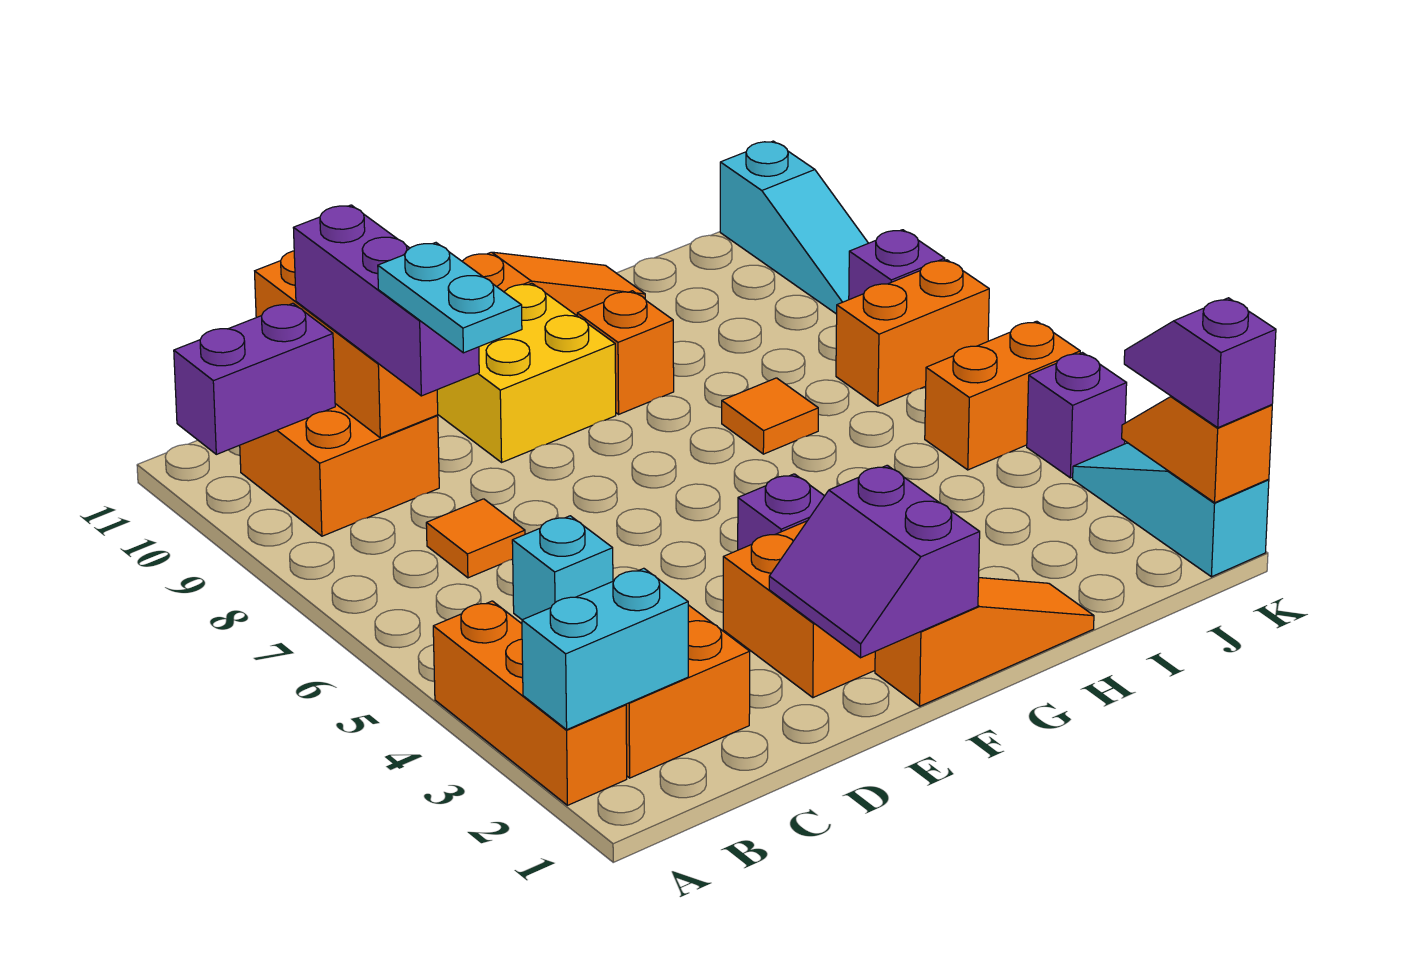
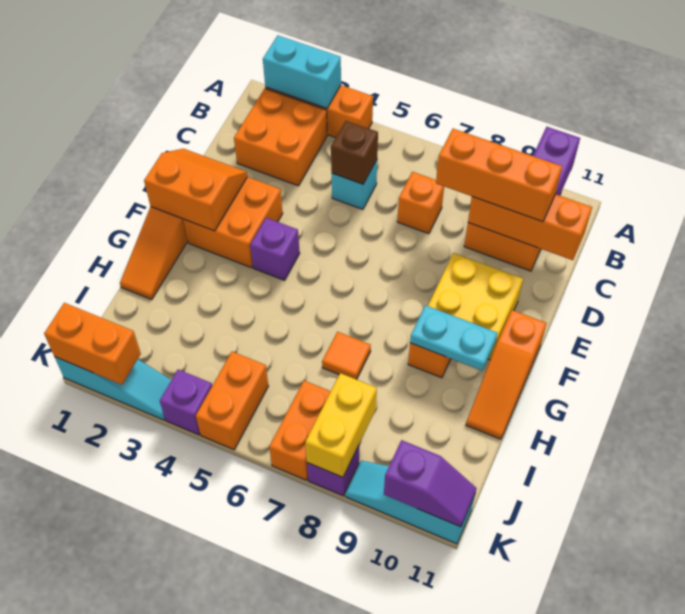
cyan 1x2 brick [522,568,688,730] -> cyan 1x2 brick turned to [263,35,341,108]
none -> brown 1x1 brick [331,121,378,184]
orange 1x1 tile [426,499,525,578] -> orange 1x1 brick [397,172,444,234]
cyan 1x2 plate [378,243,522,353] -> cyan 1x2 plate moved to [410,305,497,371]
purple 1x3 brick [294,205,479,396] -> orange 1x3 brick [436,129,562,222]
purple 2x2 slope [769,465,980,658] -> orange 2x2 slope [144,149,247,231]
none -> yellow 1x2 brick [305,373,377,477]
orange 1x2 slope [1122,396,1272,503] -> orange 1x2 brick [44,303,141,385]
purple 1x2 slope [1124,298,1276,428] -> purple 1x2 slope moved to [384,440,477,527]

